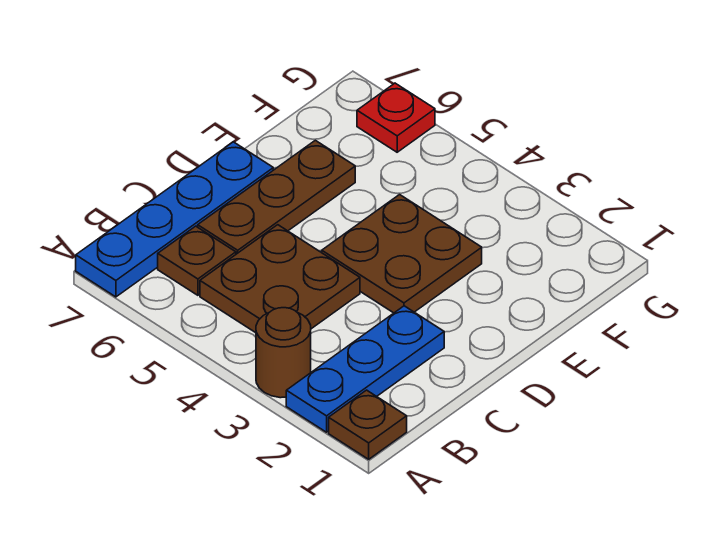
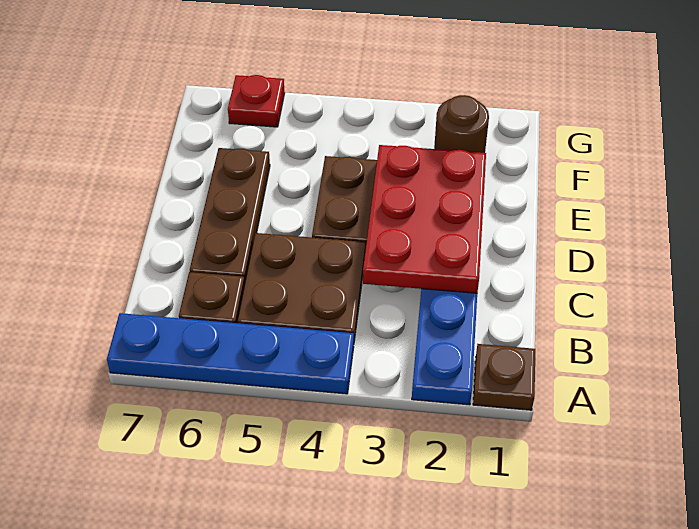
brown 1x1 round brick [256,308,311,398] -> brown 1x1 round brick moved to [434,95,489,153]
blue 1x4 plate [76,142,273,297] -> blue 1x4 plate turned to [107,313,354,394]
none -> red 2x3 plate [363,145,486,293]

